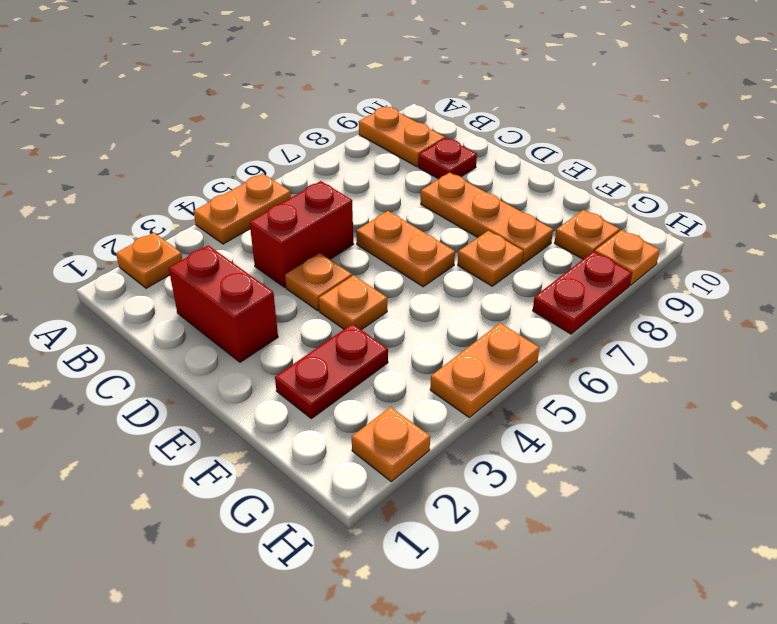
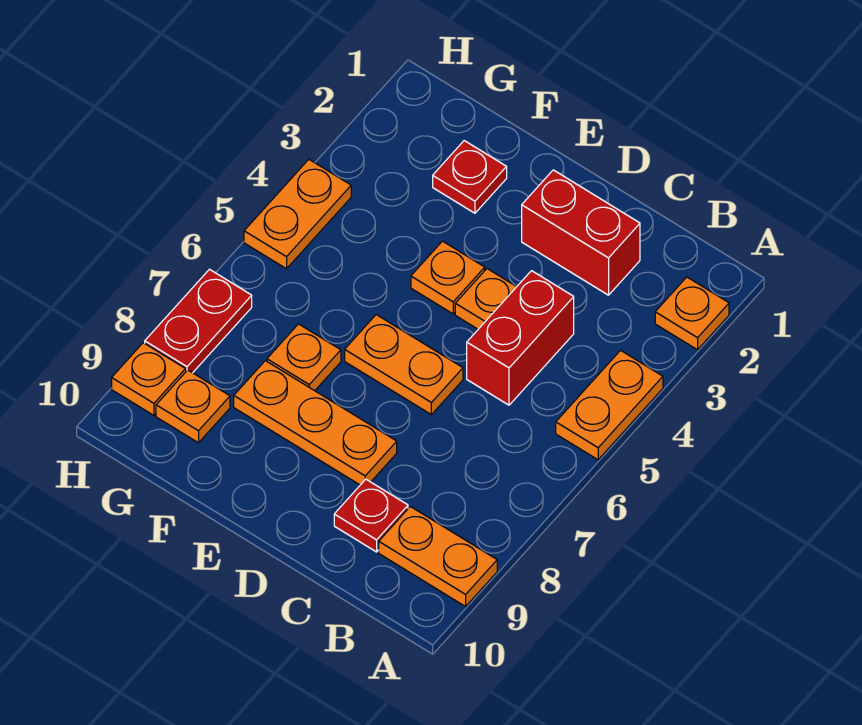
red 1x2 plate [275,324,388,419] -> red 1x1 plate [433,141,507,213]
orange 1x1 plate [352,407,430,481] -> none

